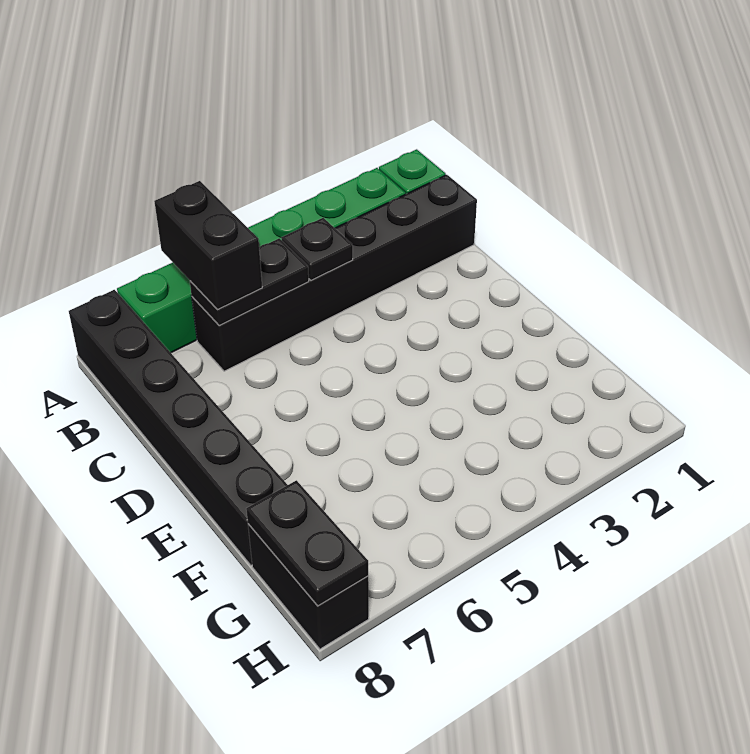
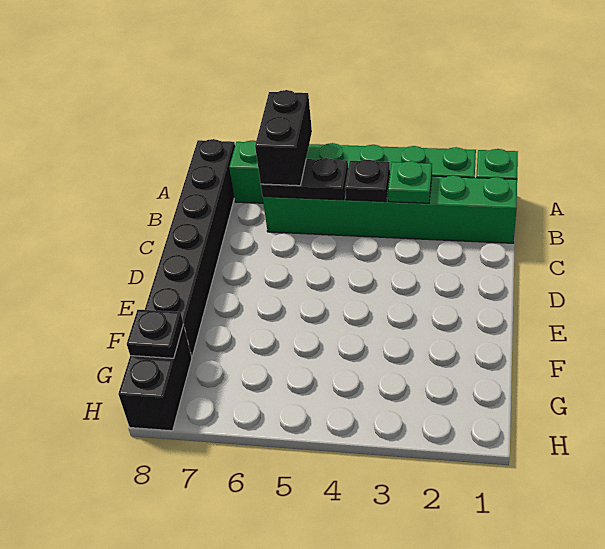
black 1x6 brick [192,175,477,371] -> green 1x6 brick [263,175,517,243]
none -> green 1x1 plate [388,161,432,203]
black 1x2 plate [246,480,368,606] -> black 1x1 plate [127,310,183,358]

